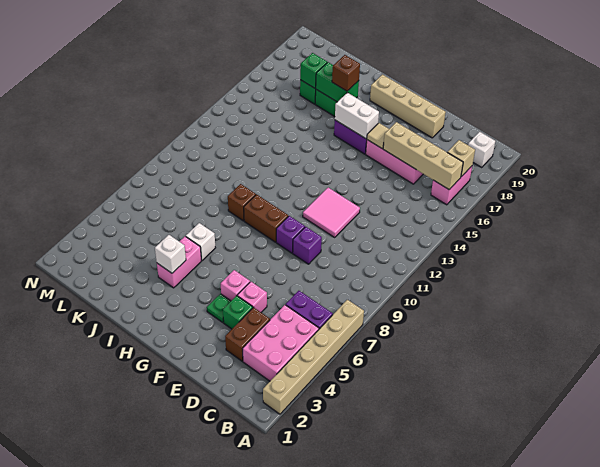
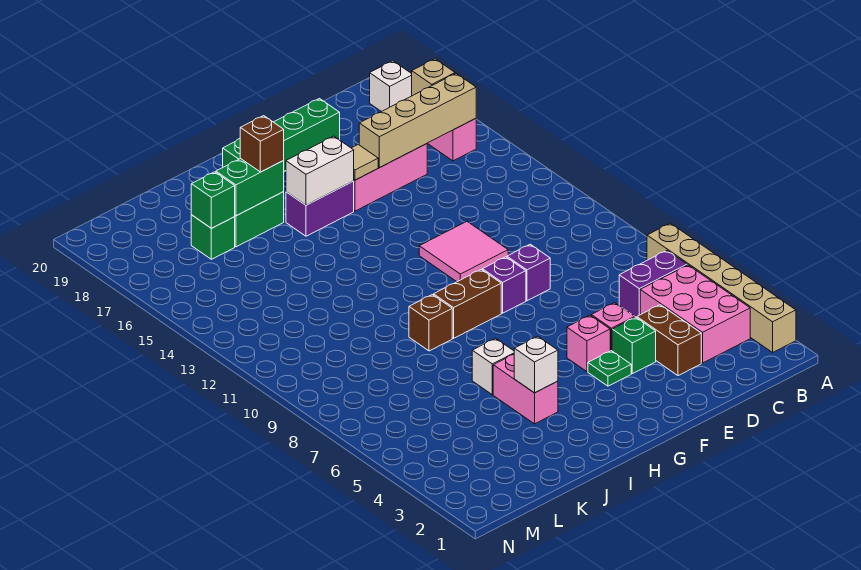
tan 1x4 brick [370,75,446,138] -> green 1x4 brick [223,99,340,171]

